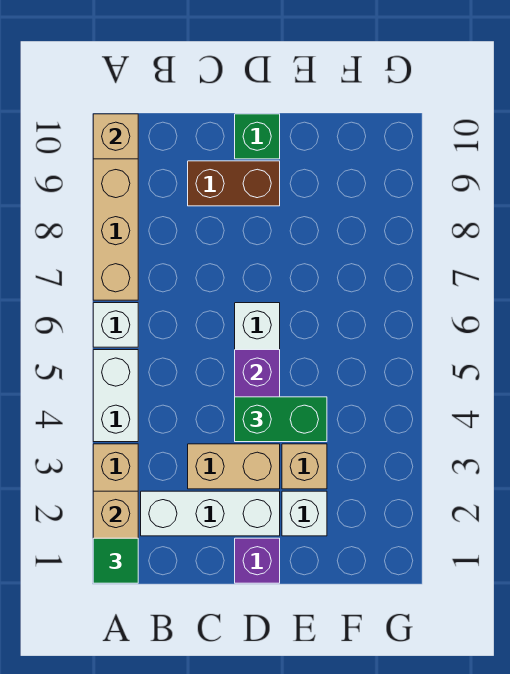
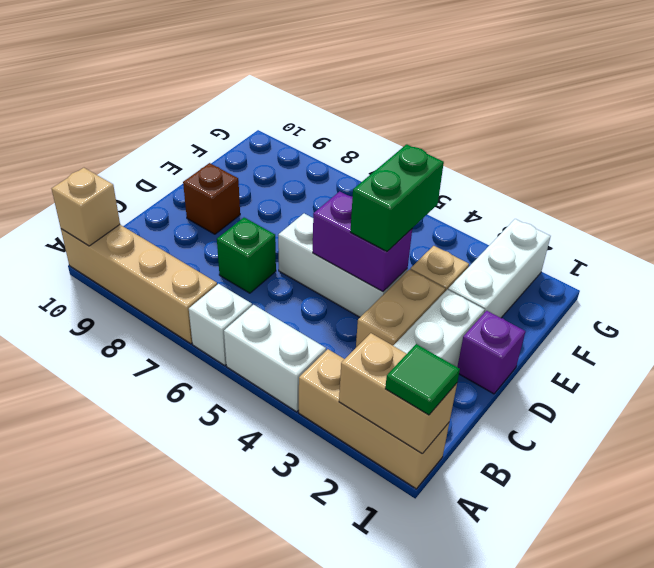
brown 1x2 brick [188,161,280,206] -> brown 1x1 brick [183,163,240,234]
green 1x1 brick [235,114,280,159] -> green 1x1 brick moved to [217,218,276,293]
white 1x1 brick [282,491,327,536] -> white 1x3 brick [448,219,551,318]

